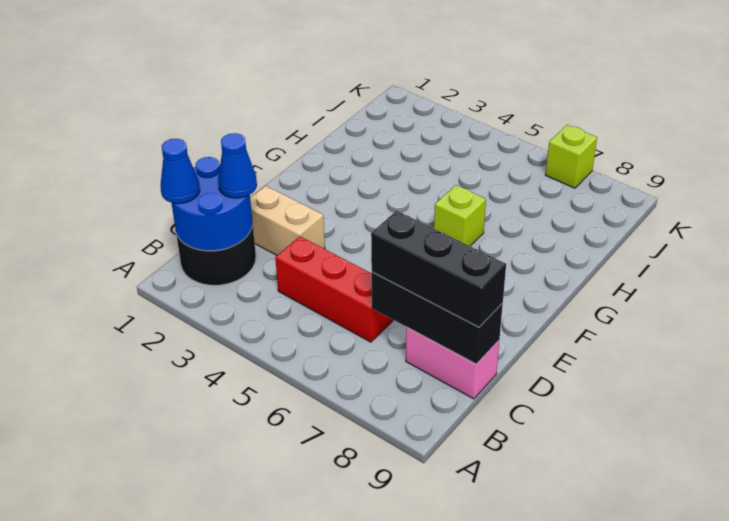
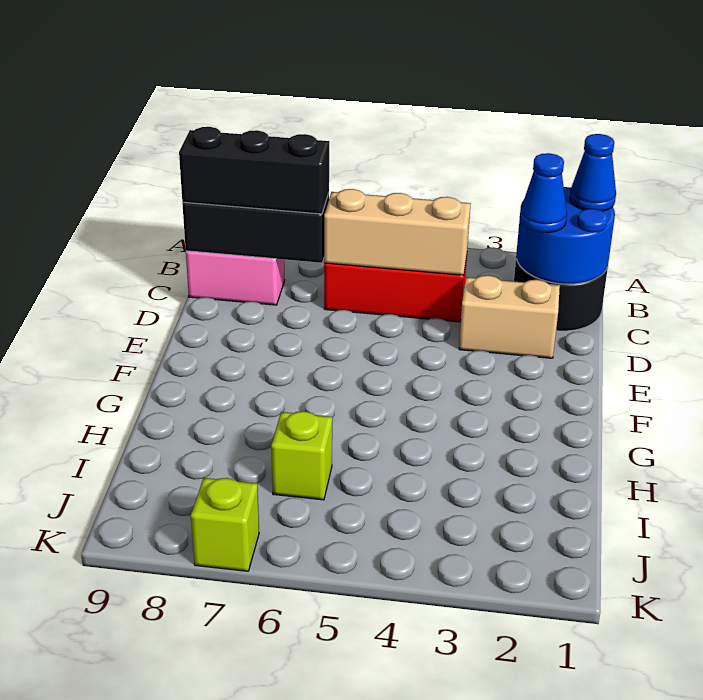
none -> tan 1x3 brick [324,189,471,275]
lime 1x1 brick [434,185,486,246] -> lime 1x1 brick moved to [271,411,332,500]

